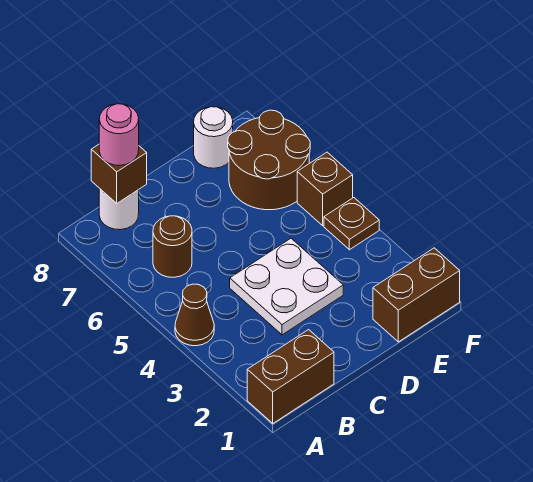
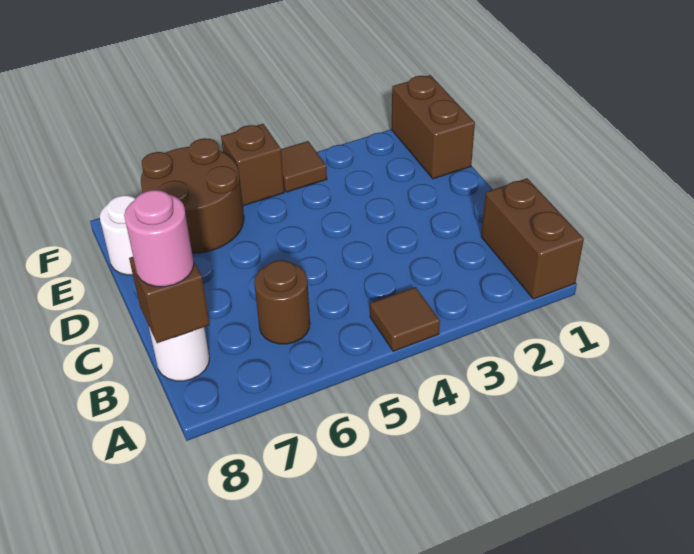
brown 1x1 cone [175,284,214,346] -> brown 1x1 tile [370,287,440,351]
white 2x2 plate [230,238,343,335] -> none
brown 1x1 plate [324,198,379,250] -> brown 1x1 tile [281,141,327,192]

